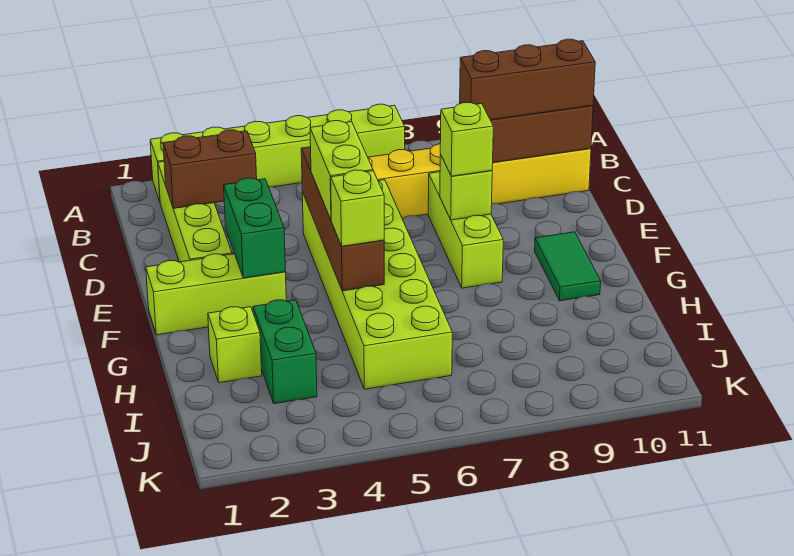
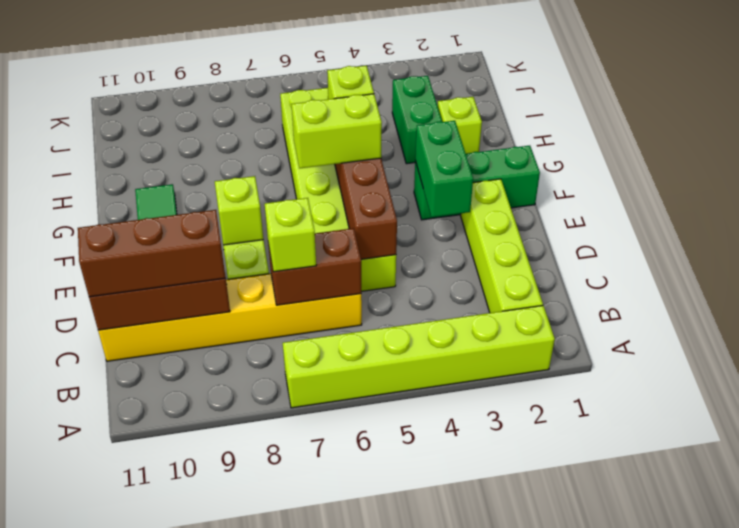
brown 1x2 brick [163,130,257,208] -> brown 1x2 brick moved to [268,228,361,305]
lime 1x2 brick [310,121,373,220] -> lime 1x2 brick turned to [292,94,382,168]
lime 1x1 brick [440,103,493,176] -> lime 1x1 brick moved to [265,198,316,272]
lime 1x3 brick [146,254,286,335] -> green 1x3 brick [414,146,540,220]

